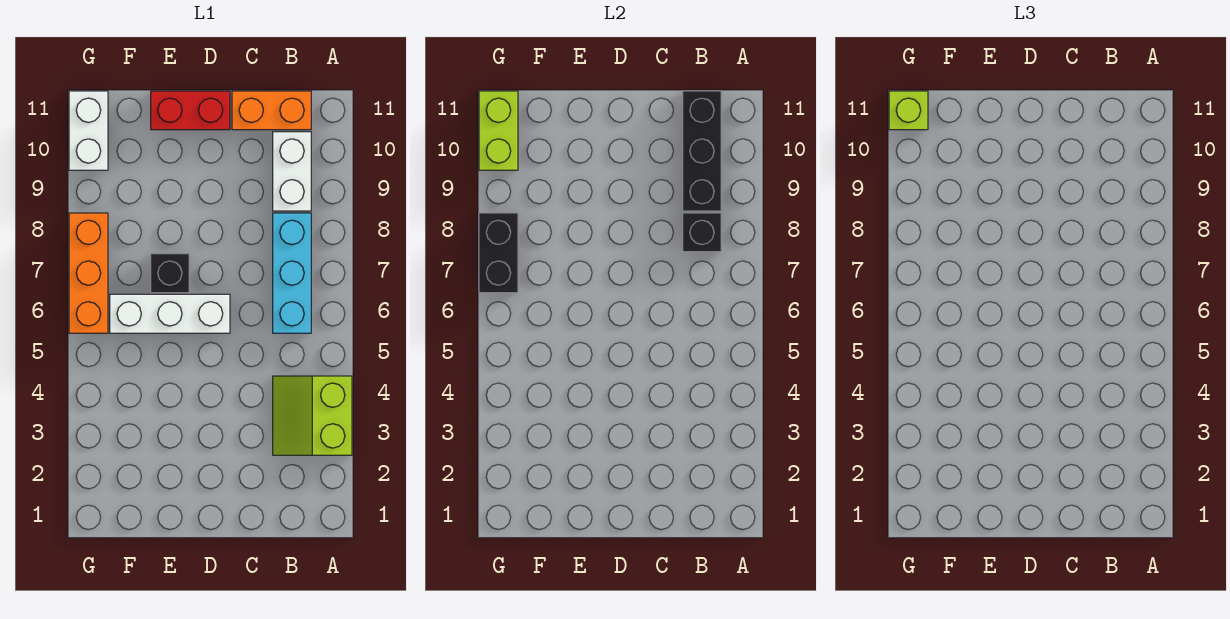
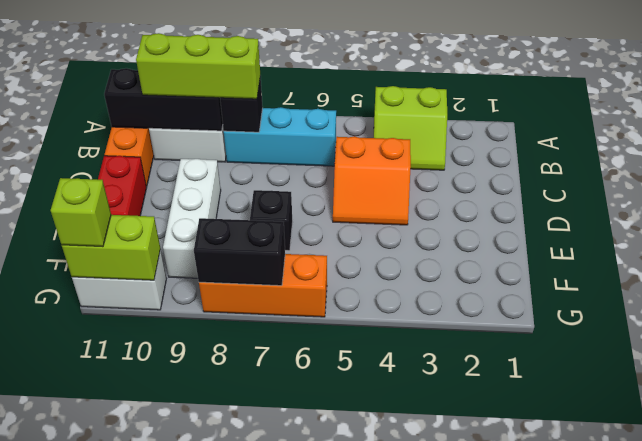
none -> lime 1x3 brick [136,33,260,99]
none -> orange 2x2 slope [333,136,411,225]
white 1x3 brick [110,294,230,333] -> white 1x3 brick moved to [163,159,221,278]

